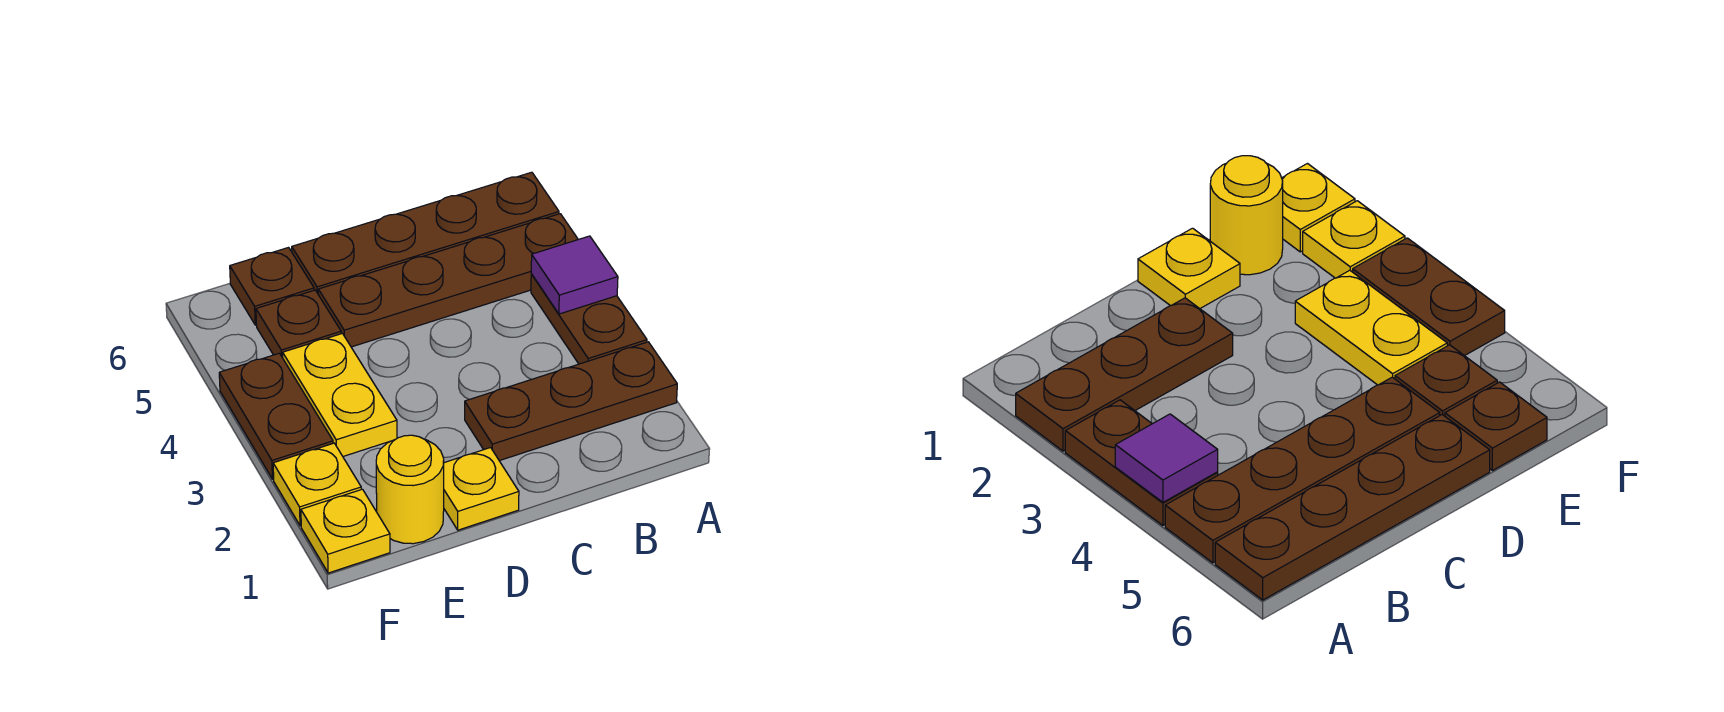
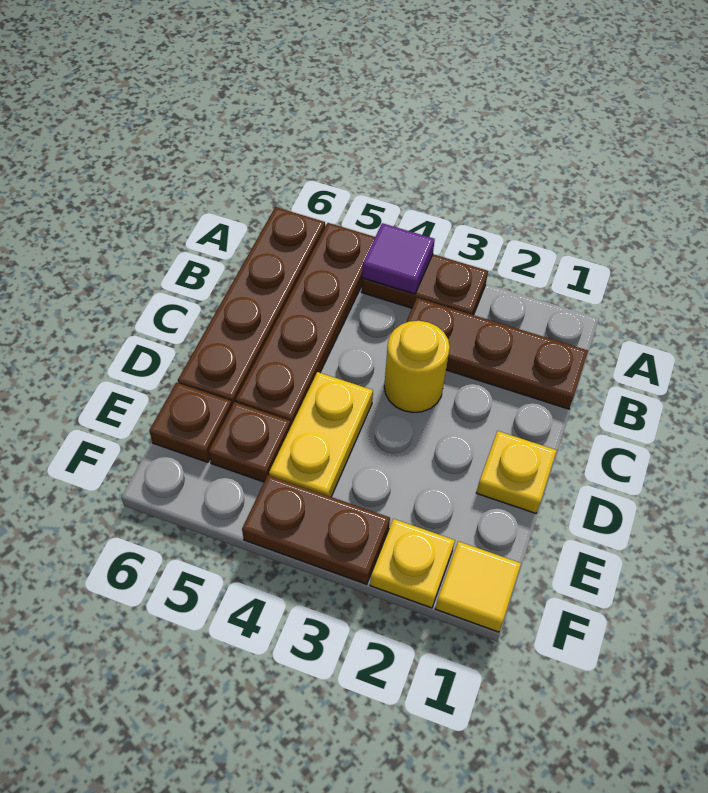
brown 1x3 plate [465,342,677,461] -> brown 1x3 plate turned to [406,298,588,409]
yellow 1x1 round brick [376,435,444,544] -> yellow 1x1 round brick moved to [384,320,450,413]
yellow 1x2 plate [283,333,397,456] -> yellow 1x2 plate turned to [269,372,373,497]
yellow 1x1 plate [301,489,390,573] -> yellow 1x1 tile [435,541,521,632]

